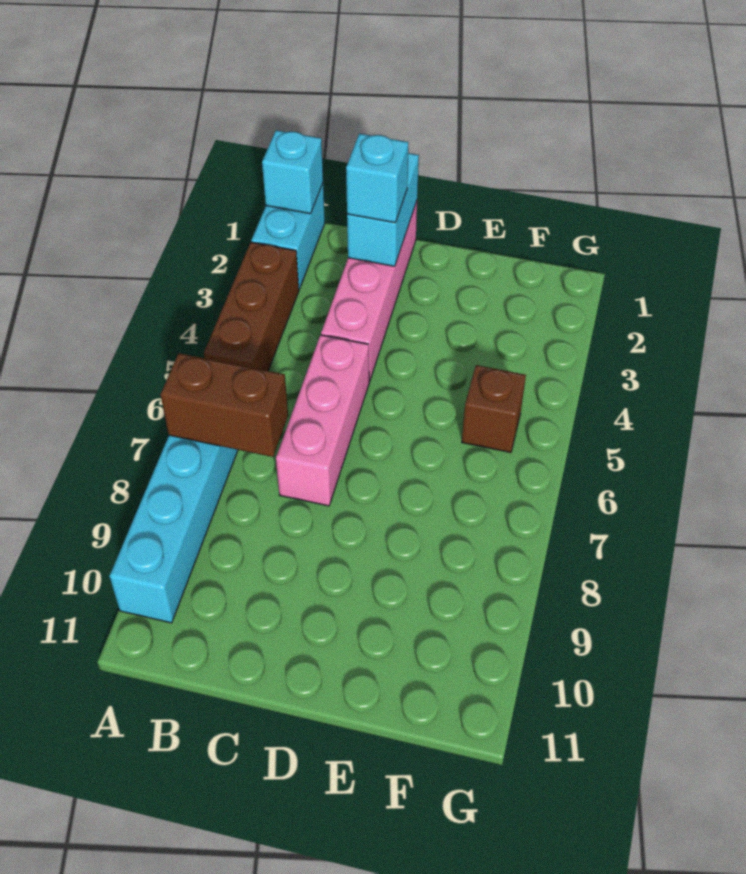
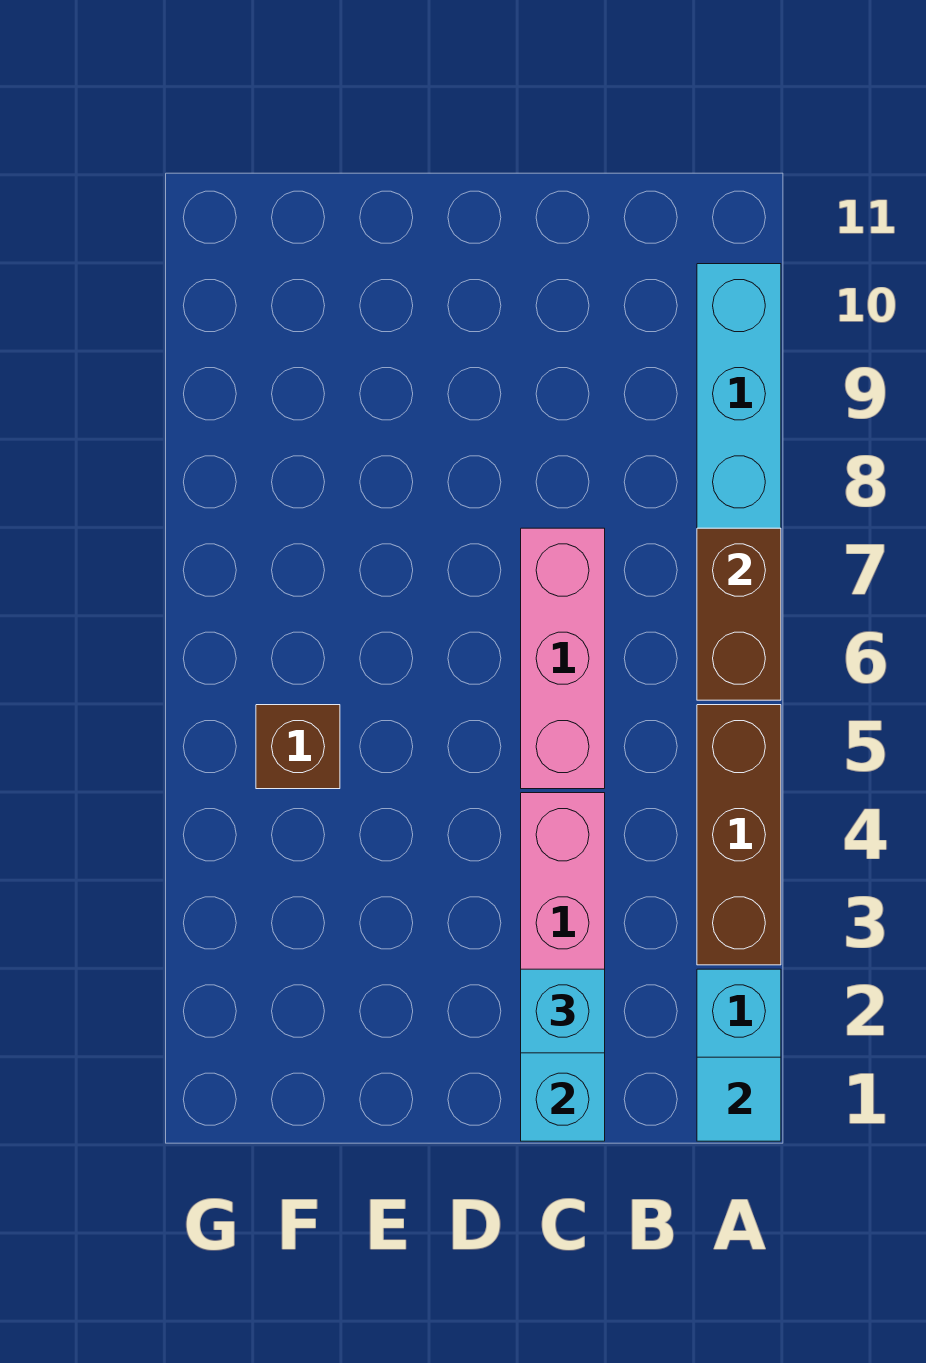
cyan 1x1 brick [262,130,323,214] -> cyan 1x1 tile [697,1057,781,1141]
brown 1x2 brick [161,353,288,457] -> brown 1x2 brick turned to [697,528,781,700]

